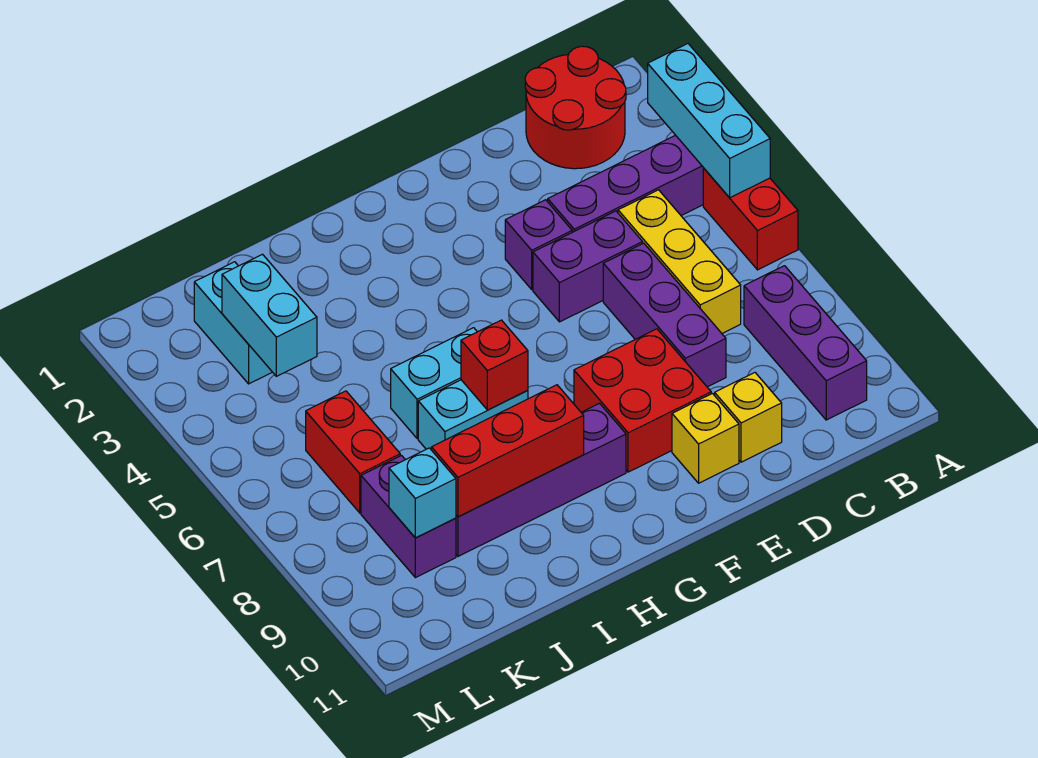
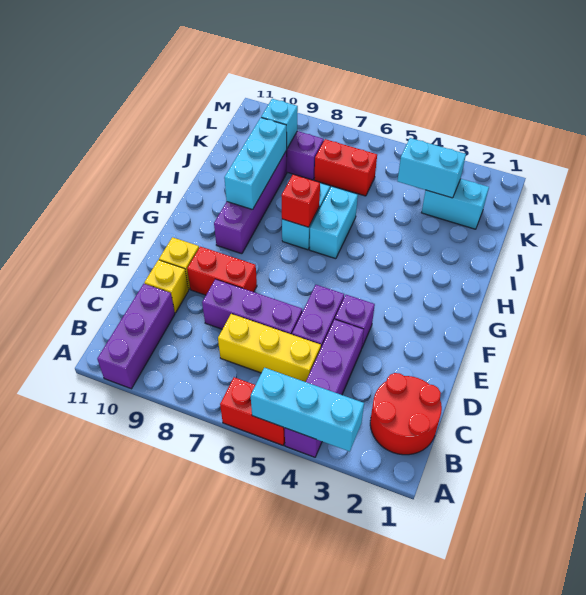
purple 1x3 brick [744,266,867,420] -> purple 1x3 brick turned to [97,284,175,389]
red 2x2 brick [574,329,711,472] -> red 1x2 brick [187,247,257,295]
red 1x3 brick [431,385,584,517] -> cyan 1x3 brick [224,118,287,210]

